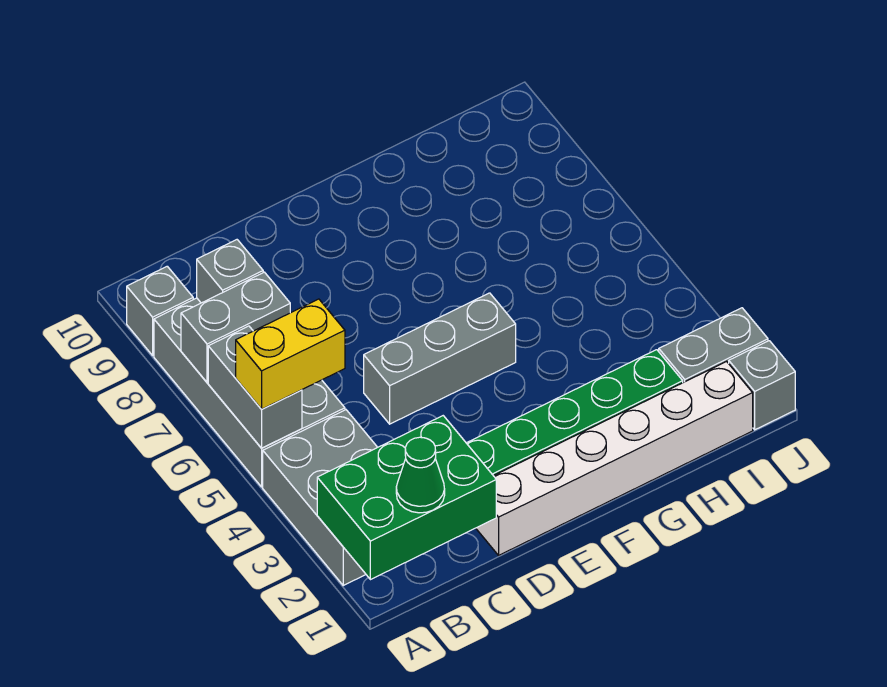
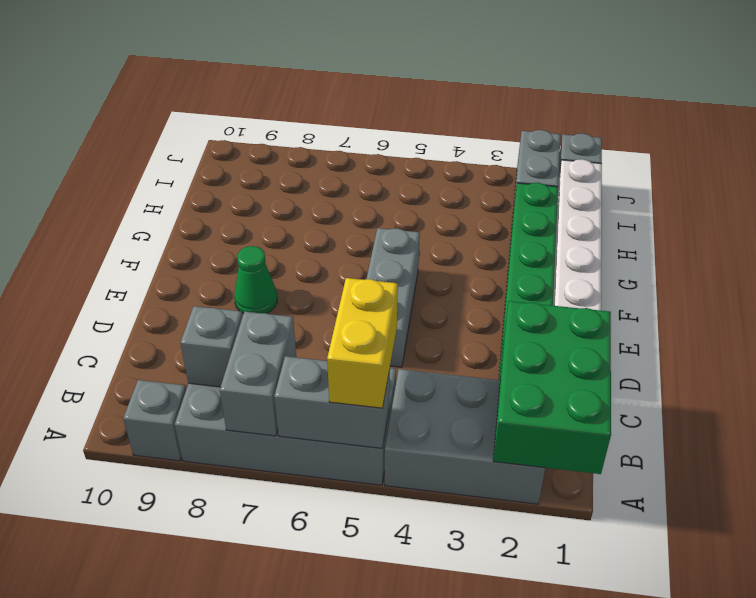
green 1x1 cone [396,437,445,513] -> green 1x1 cone moved to [234,246,277,314]

